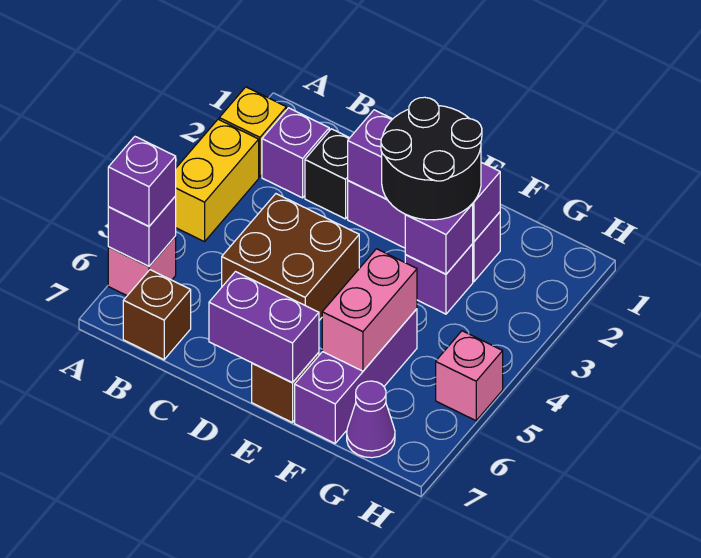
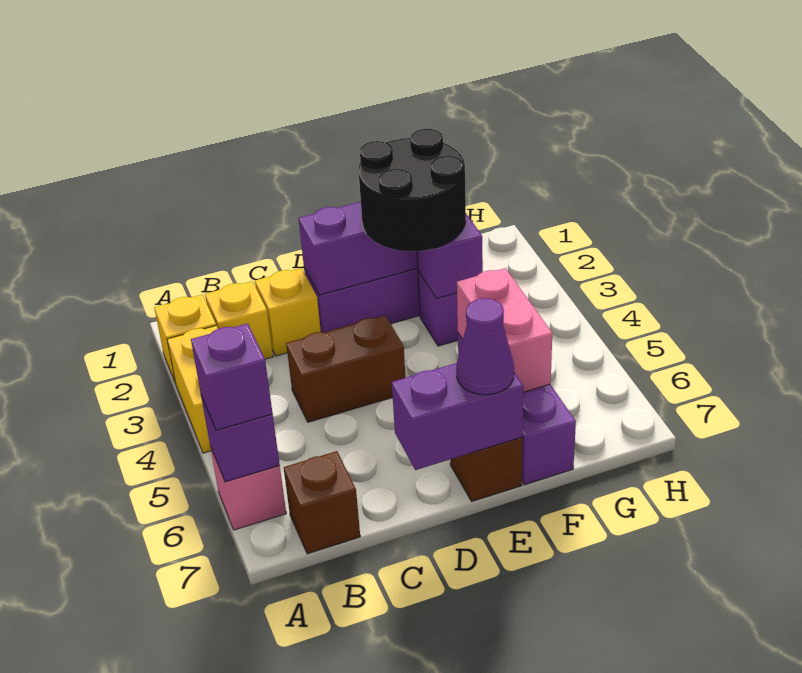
purple 1x1 brick [262,108,329,198] -> yellow 1x1 brick [205,281,273,359]
black 1x1 brick [305,129,349,219] -> yellow 1x1 brick [255,268,321,356]
brown 2x2 brick [222,194,359,320] -> brown 1x2 brick [286,315,405,422]
purple 1x1 cone [347,381,395,458] -> purple 1x1 cone moved to [456,298,514,395]
pink 1x1 brick [436,331,503,421] -> none

